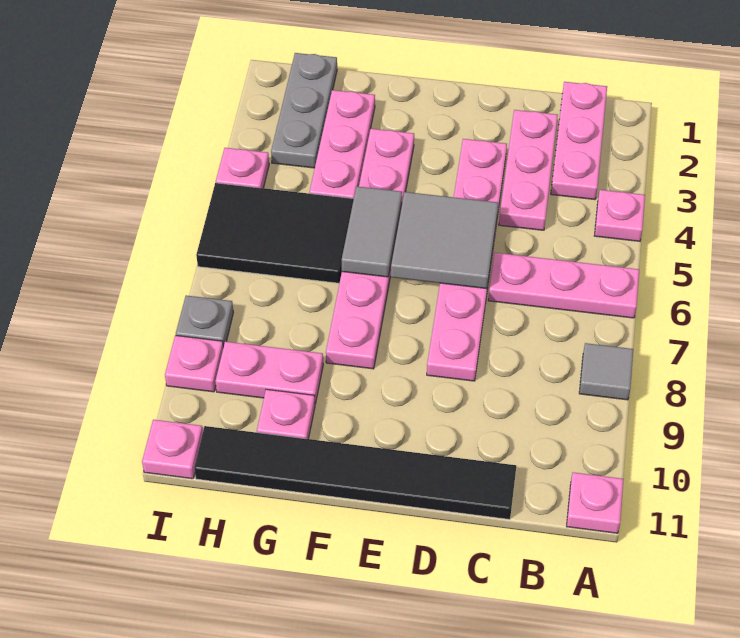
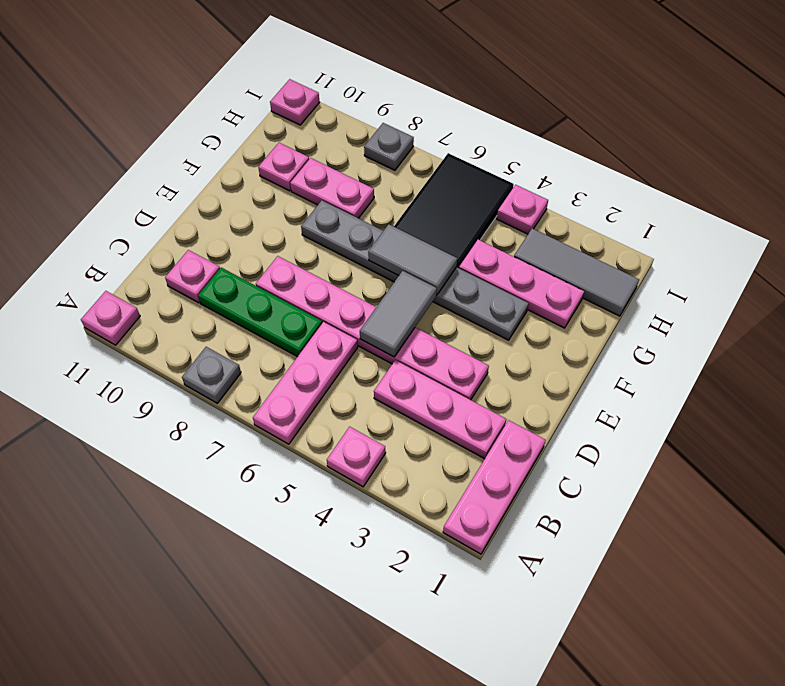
grey 1x1 tile [579,343,633,400] -> grey 1x1 plate [182,347,241,403]
pink 1x3 plate [551,82,607,200] -> pink 1x3 plate turned to [443,420,546,554]
none -> green 1x3 plate [198,268,322,357]
black 1x6 tile [194,426,516,519] -> none
grey 2x2 tile [391,192,498,289] -> grey 1x2 tile [360,271,437,357]
pink 1x6 plate [326,129,414,369] -> grey 1x6 plate [301,200,529,340]
pink 1x2 plate [215,342,323,404] -> pink 1x2 plate turned to [290,158,374,218]
grey 1x3 plate [271,53,337,168] -> grey 1x3 tile [514,228,639,316]
pink 1x1 plate [165,335,223,392] -> pink 1x1 plate moved to [165,250,220,303]

